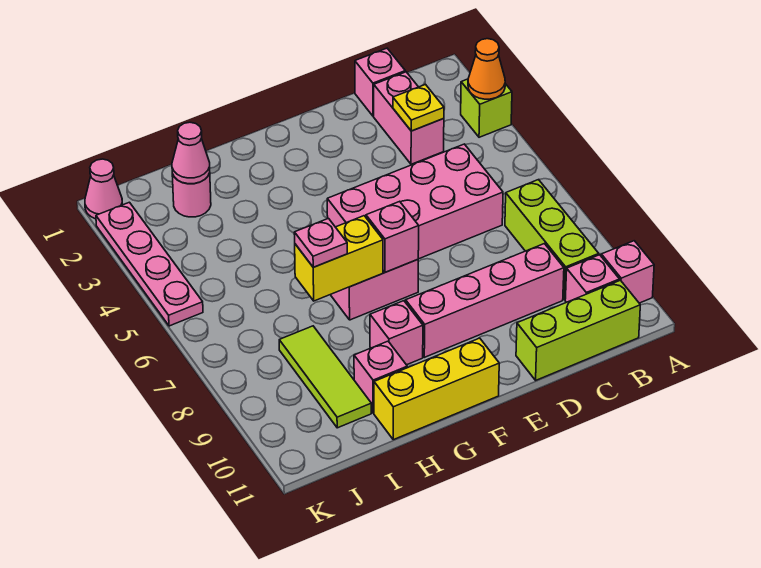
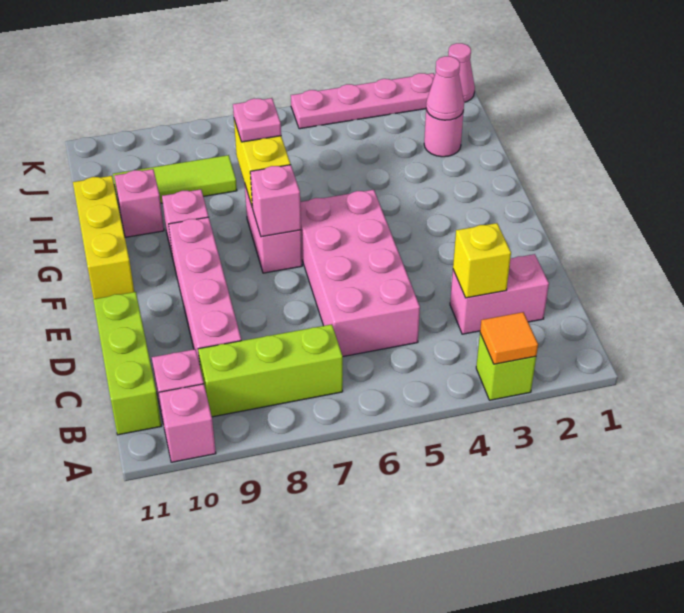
orange 1x1 cone [468,39,505,99] -> orange 1x1 tile [480,312,538,364]
pink 1x1 brick [355,48,405,116] -> none
yellow 1x1 plate [393,84,444,131] -> yellow 1x1 brick [453,223,511,298]

